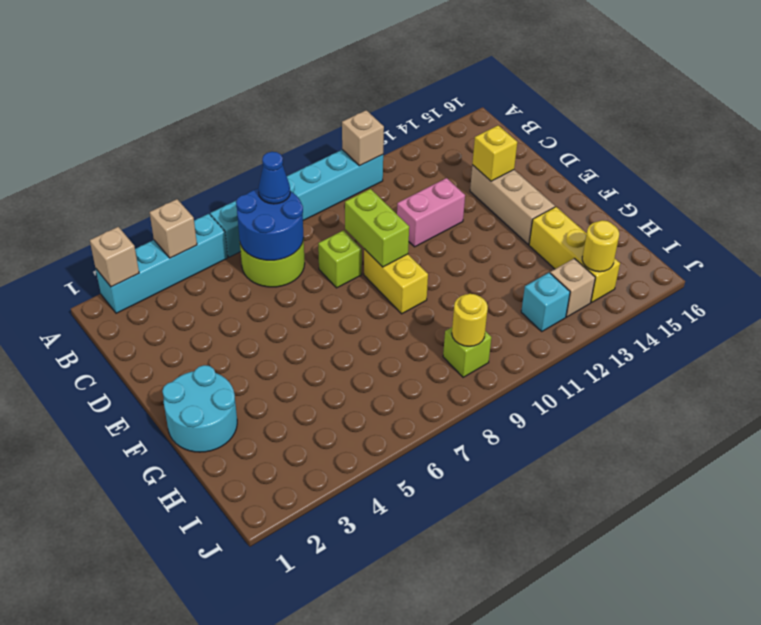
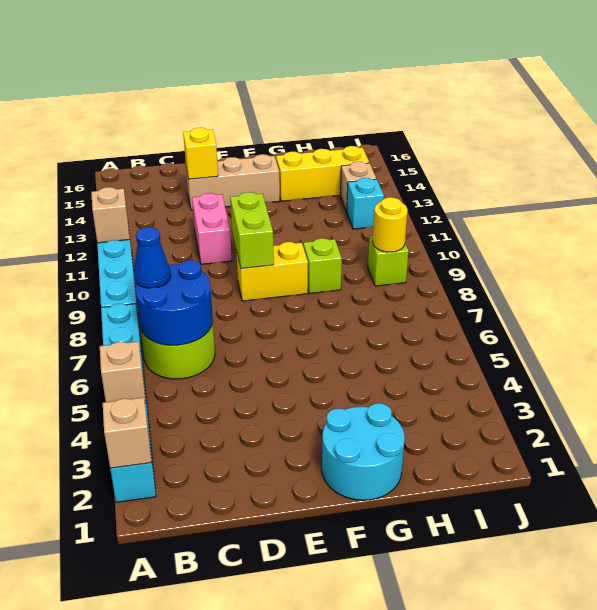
lime 1x1 brick [318,230,362,288] -> lime 1x1 brick moved to [303,238,342,294]
lime 1x2 brick [345,189,409,267] -> lime 1x2 brick turned to [230,192,274,269]
yellow 1x1 round brick [582,220,619,272] -> none

